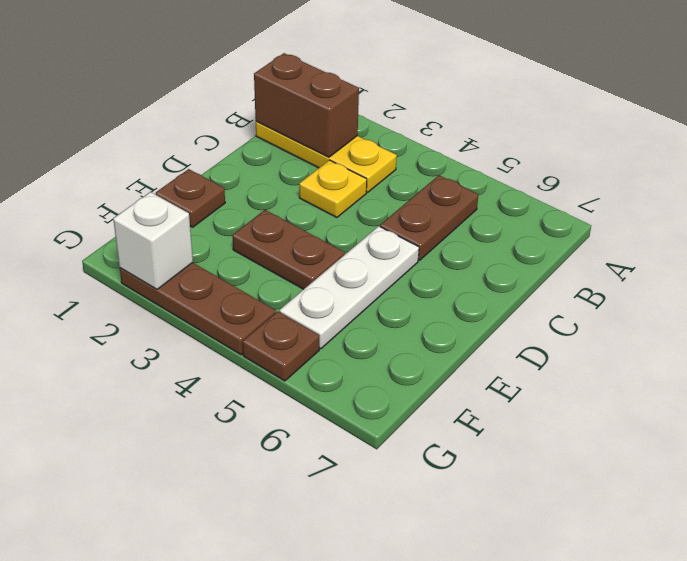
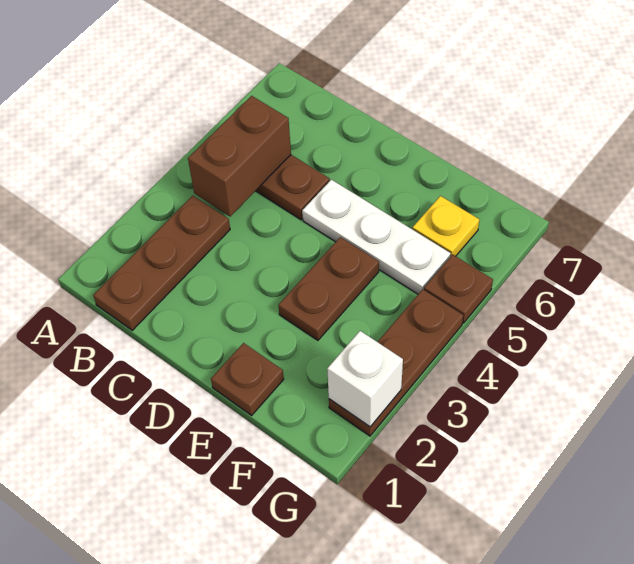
yellow 1x3 plate [256,121,397,192] -> brown 1x3 plate [93,196,230,330]
brown 1x2 brick [254,53,359,157] -> brown 1x2 brick moved to [188,96,291,217]
yellow 1x1 plate [299,160,367,218] -> yellow 1x1 plate moved to [412,196,479,257]

